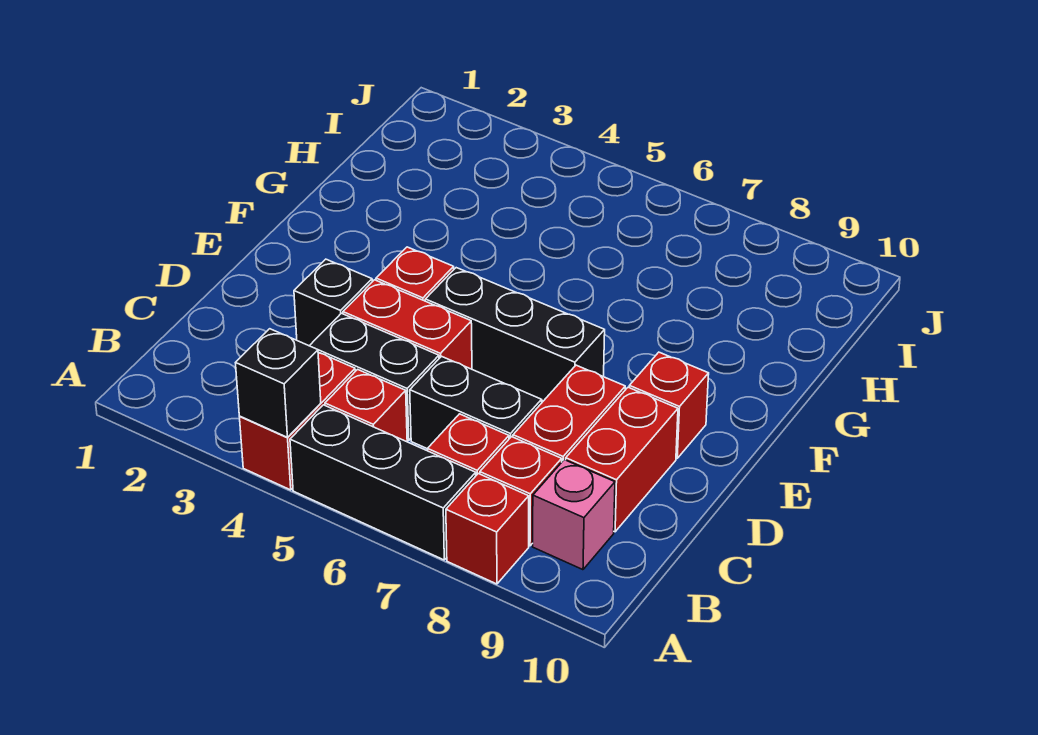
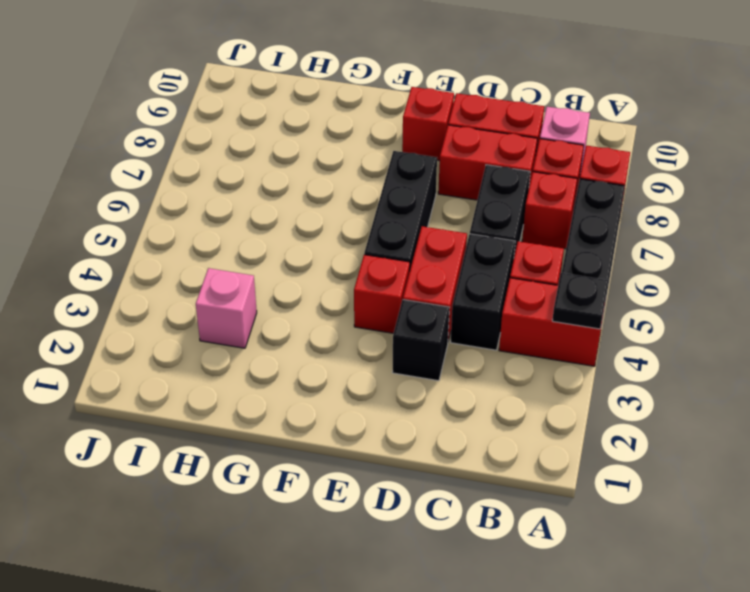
black 1x1 brick [236,329,321,437] -> black 1x1 plate [552,273,608,329]
none -> pink 1x1 brick [196,268,257,348]

